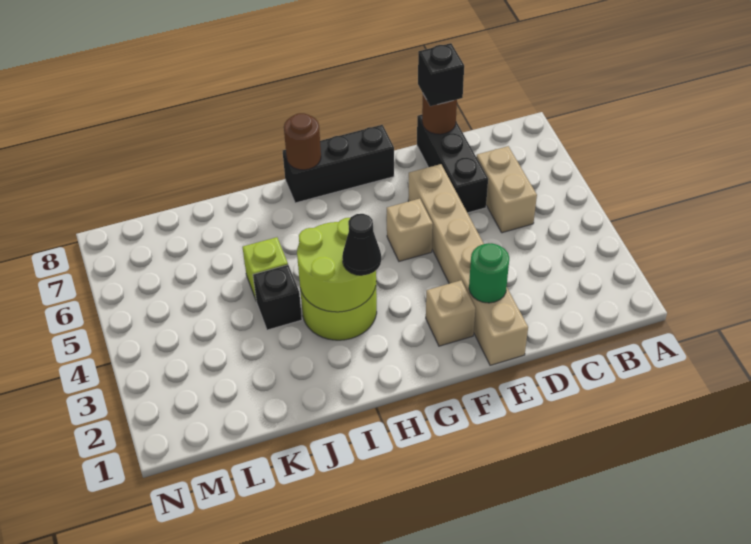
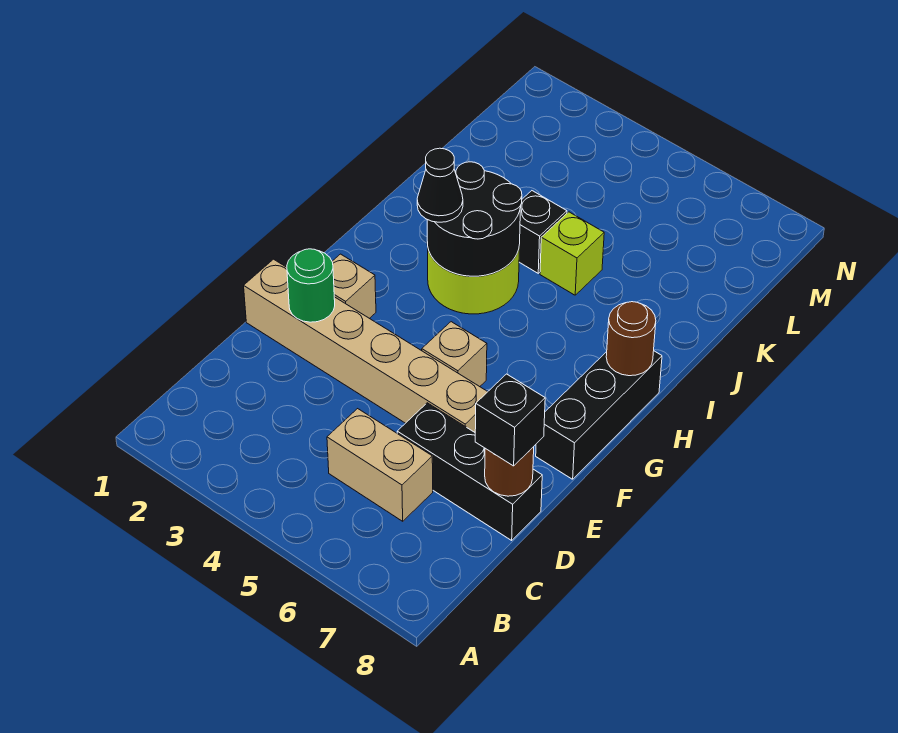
lime 2x2 round brick [297,218,376,312] -> black 2x2 round brick [427,162,522,276]

